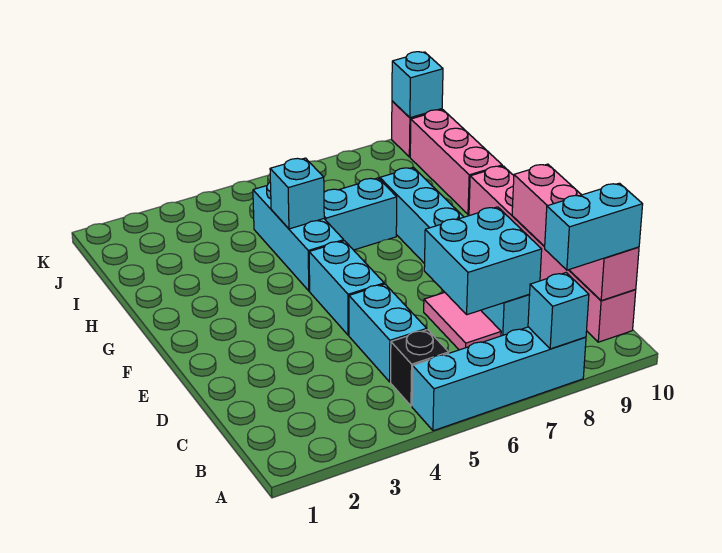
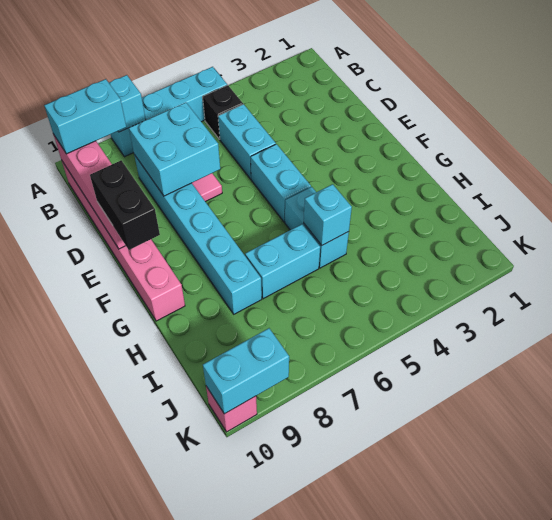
none -> black 1x2 brick [90,160,160,250]
cyan 1x3 brick [253,183,344,291] -> cyan 1x2 brick [285,187,349,268]
pink 1x3 brick [410,110,502,214] -> none
cyan 1x1 brick [392,52,443,118] -> cyan 1x2 brick [203,328,289,414]

